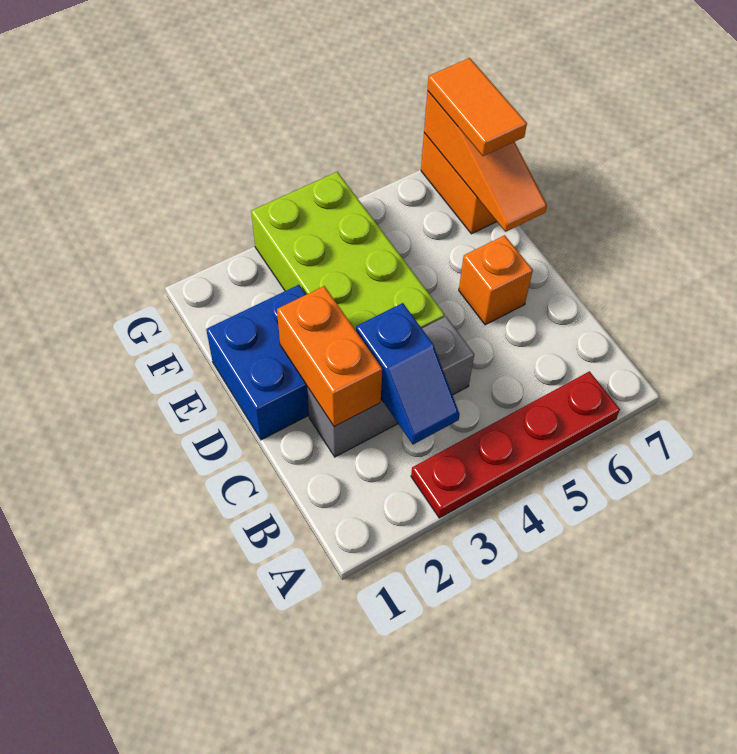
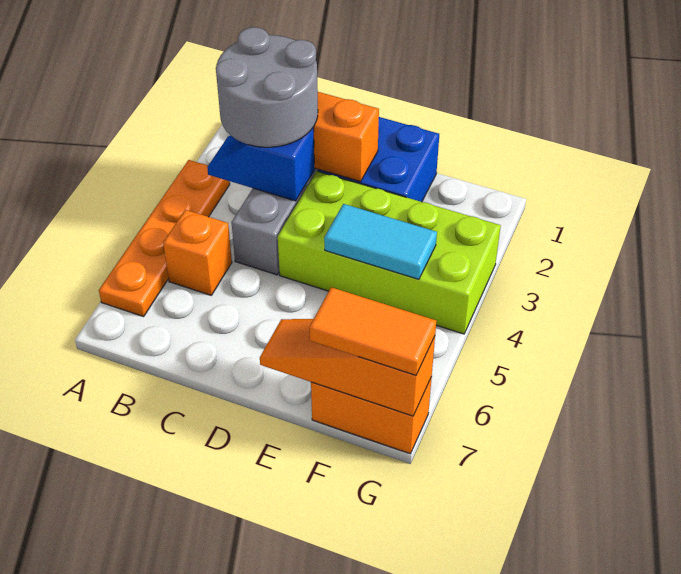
red 1x4 plate [411,371,620,518] -> orange 1x4 plate [99,160,230,317]
none -> grey 2x2 round brick [216,27,318,147]
orange 1x1 brick [459,235,533,325] -> orange 1x1 brick moved to [163,210,232,295]
none -> cyan 1x2 tile [324,204,437,279]

